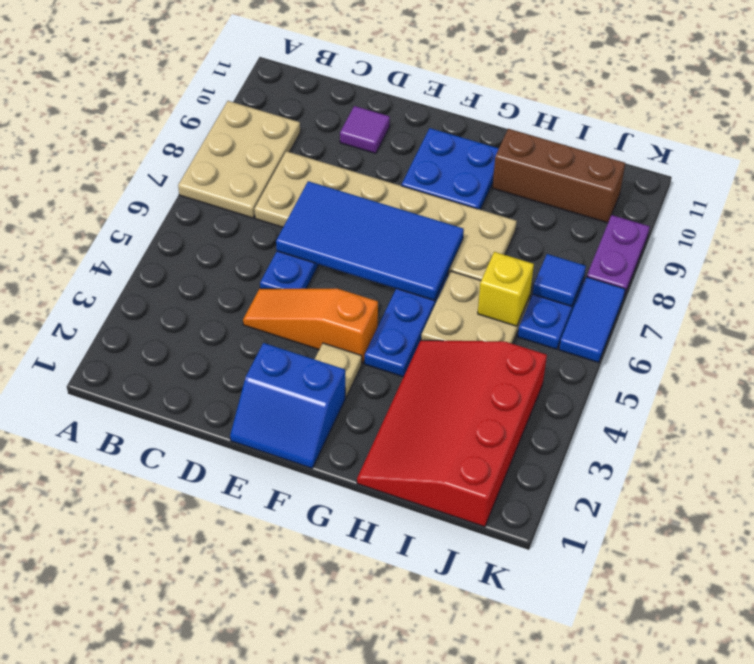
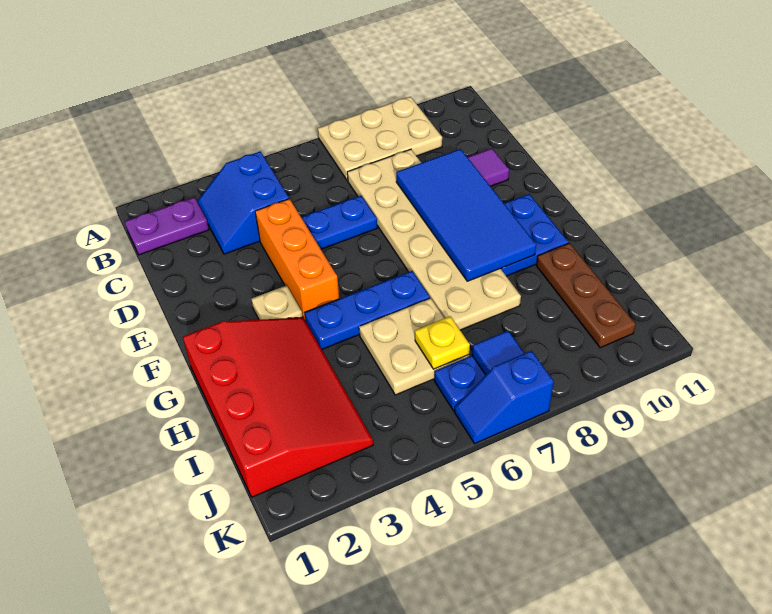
orange 1x3 slope [243,289,378,363] -> orange 1x3 brick [255,199,339,319]
blue 2x4 tile [276,181,464,300] -> blue 2x4 tile moved to [396,149,536,281]
blue 2x2 slope [230,343,345,468] -> blue 2x2 slope moved to [197,151,289,254]
red 3x4 slope [357,340,547,527] -> red 3x4 slope turned to [183,317,373,497]
brown 1x3 brick [492,129,625,223] -> brown 1x3 plate [536,243,636,348]
yellow 1x1 brick [478,252,534,326] -> yellow 1x1 plate [415,316,470,369]
blue 1x2 tile [559,277,625,363] -> blue 1x2 slope [454,351,554,444]
purple 1x2 plate [587,215,650,296] -> purple 1x2 plate moved to [125,197,209,255]

